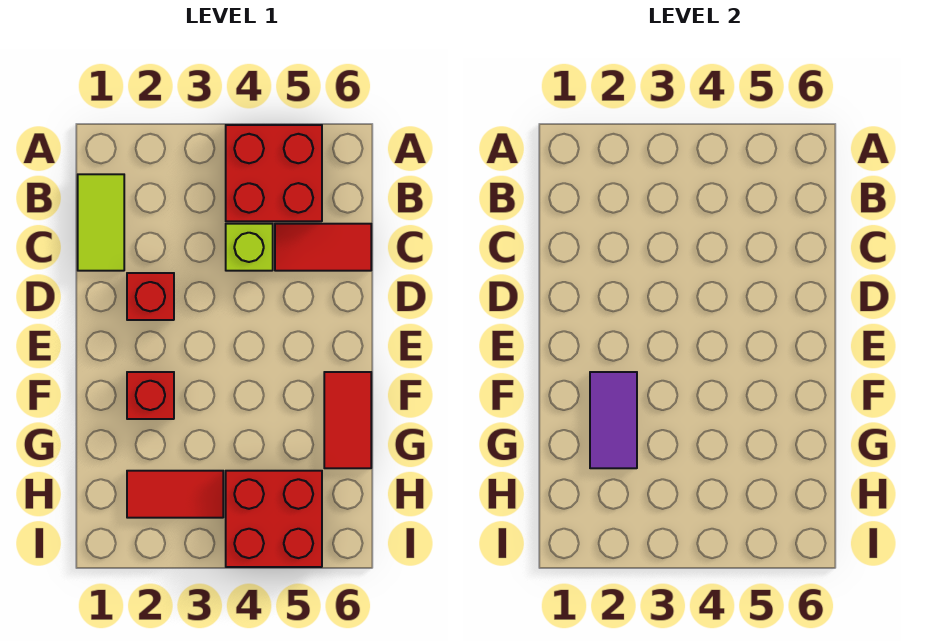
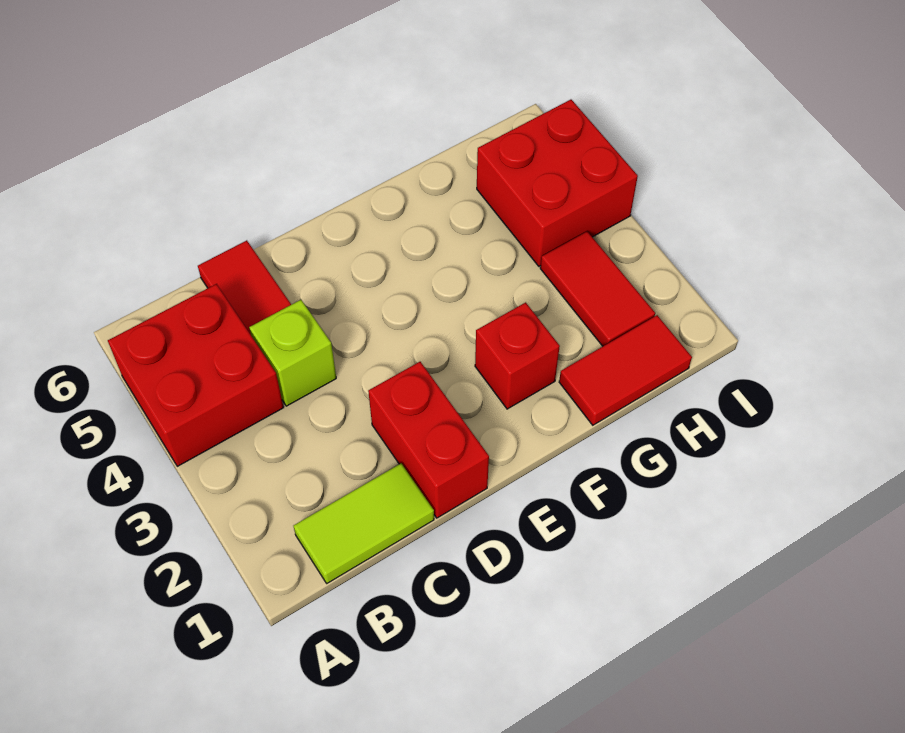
red 1x1 brick [127,273,174,320] -> red 1x2 brick [368,362,489,518]
purple 1x2 tile [590,372,637,468] -> none
red 1x2 tile [324,372,371,468] -> red 1x2 tile moved to [559,315,692,425]

